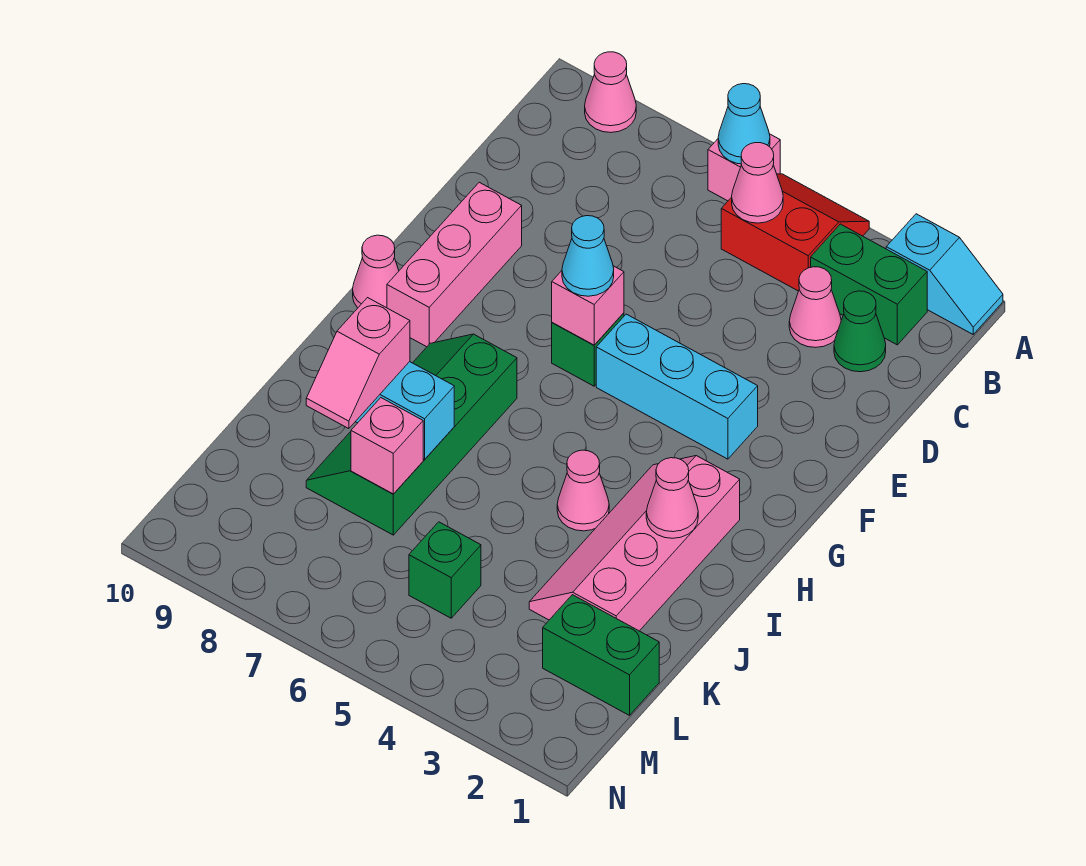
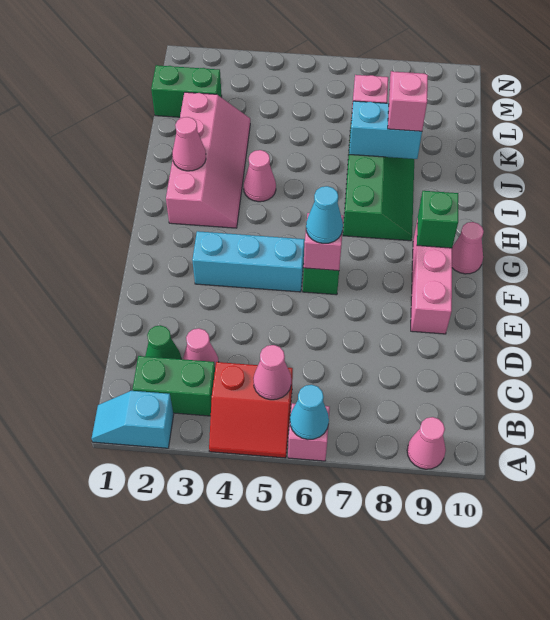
green 1x1 brick [409,522,481,618] -> green 1x1 brick moved to [417,191,458,248]

